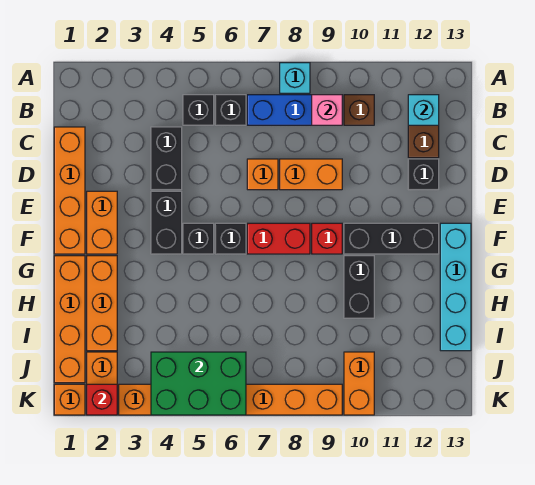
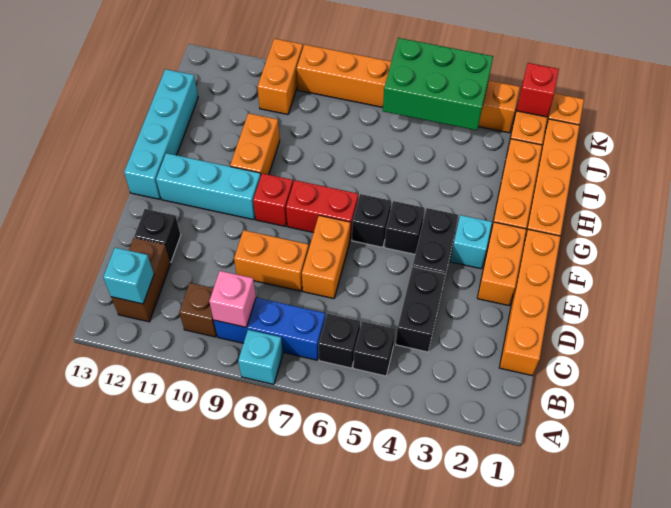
orange 1x1 brick [247,159,278,190] -> orange 1x2 brick [302,216,350,299]
none -> cyan 1x1 brick [450,215,492,269]
black 1x3 brick [344,223,439,254] -> cyan 1x3 brick [156,153,261,220]
black 1x2 brick [344,256,374,318] -> orange 1x2 brick [230,113,280,175]

